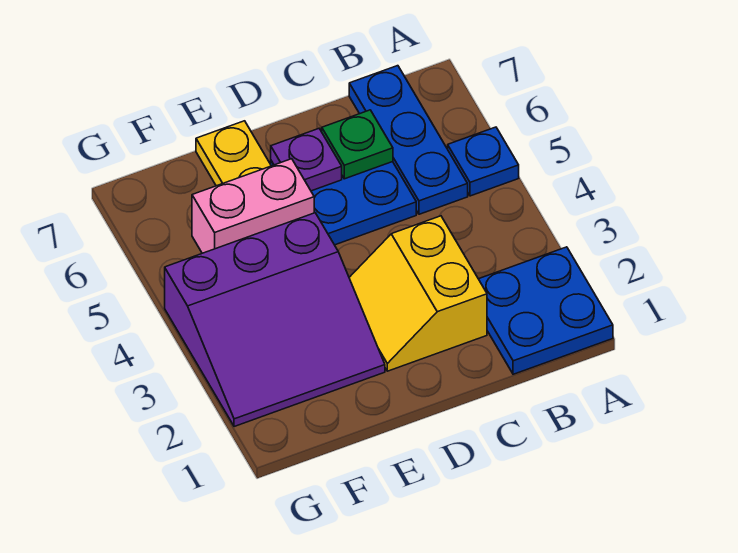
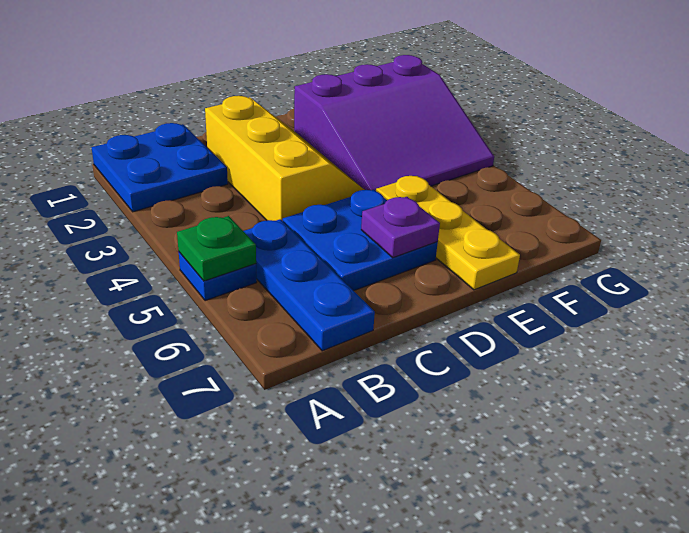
yellow 2x2 slope [349,216,487,371] -> yellow 2x3 slope [205,96,364,221]
green 1x1 plate [322,110,393,179] -> green 1x1 plate moved to [177,216,256,281]
purple 3x3 slope [165,213,385,427] -> purple 3x3 slope turned to [294,55,494,191]
pink 1x2 brick [192,159,314,253] -> none

